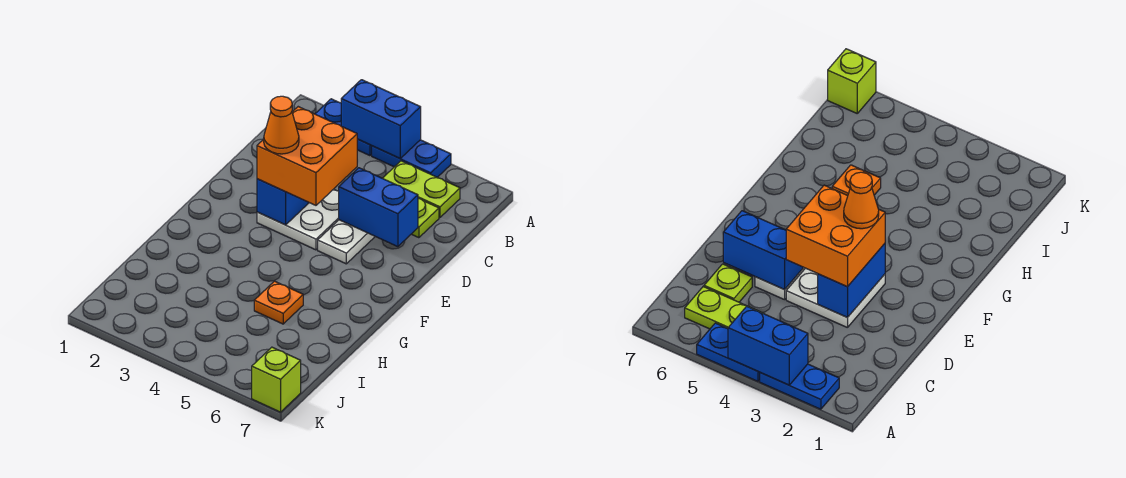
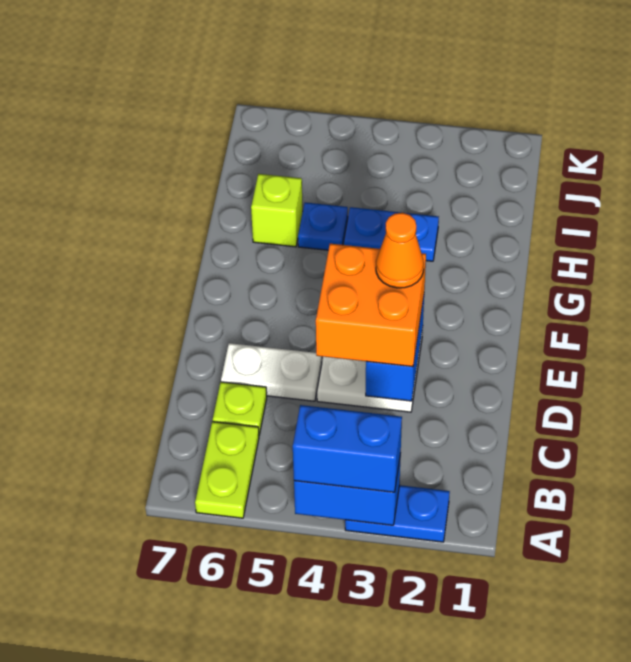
blue 1x2 plate [372,140,451,177] -> blue 1x2 plate moved to [344,207,439,261]
lime 1x2 plate [383,161,460,217] -> lime 1x2 plate turned to [195,422,259,518]
white 1x2 plate [318,220,375,264] -> white 1x2 plate turned to [221,343,322,401]
blue 1x2 brick [339,168,418,247] -> blue 1x2 brick moved to [293,405,402,492]
orange 1x1 plate [254,281,303,324] -> blue 1x1 plate [298,203,348,250]
lime 1x1 brick [252,347,301,412] -> lime 1x1 brick moved to [251,174,303,247]

